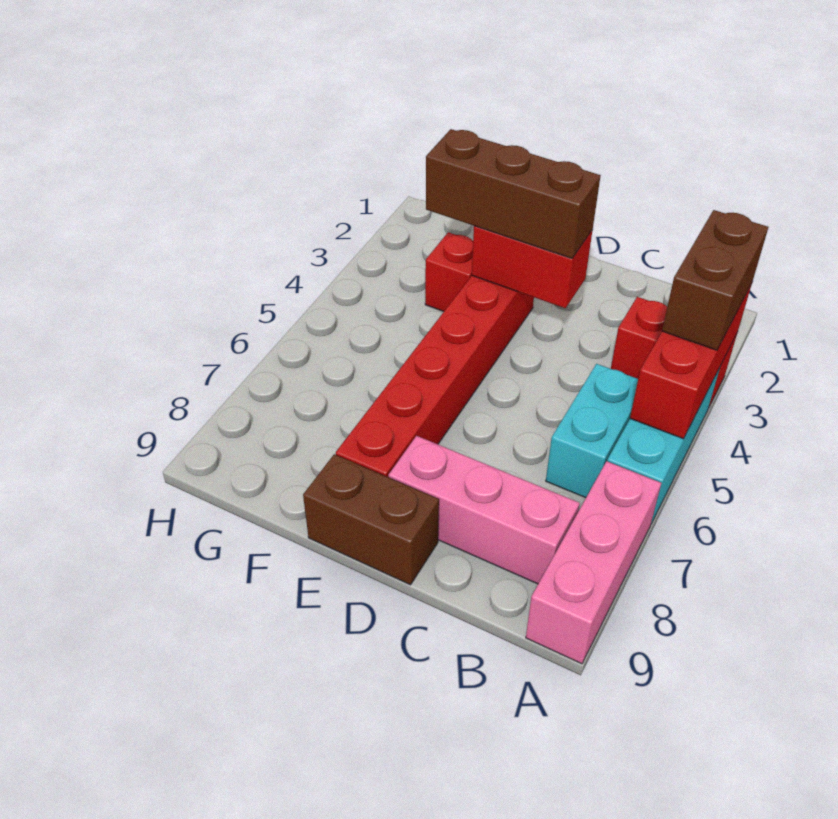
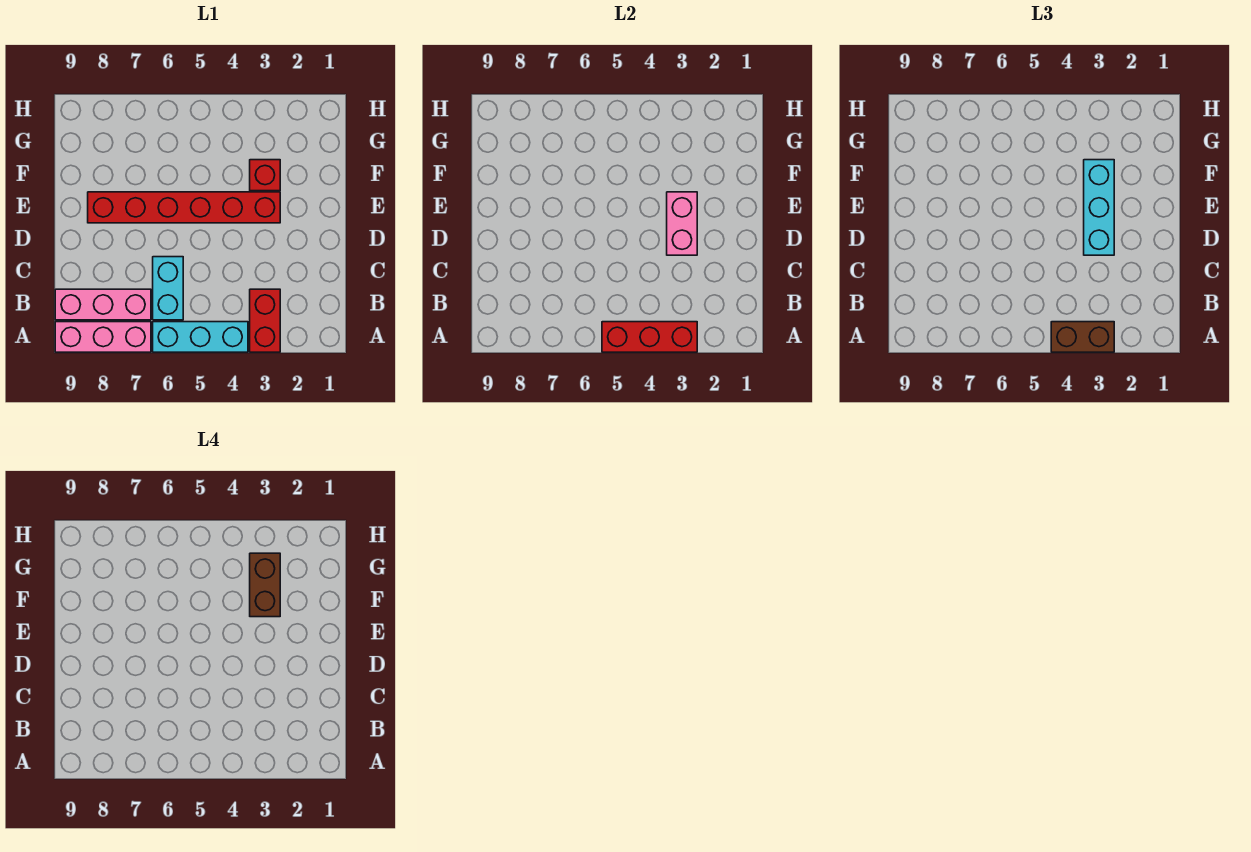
cyan 1x2 brick [546,364,638,498] -> cyan 1x2 brick turned to [153,257,183,320]
pink 1x3 brick [388,436,580,584] -> pink 1x3 brick turned to [55,289,151,320]
red 1x2 brick [472,226,593,308] -> pink 1x2 brick [667,192,697,255]
brown 1x3 brick [426,129,601,258] -> cyan 1x3 brick [1084,160,1114,255]
brown 1x2 brick [303,454,439,585] -> brown 1x2 brick moved to [250,553,280,617]

